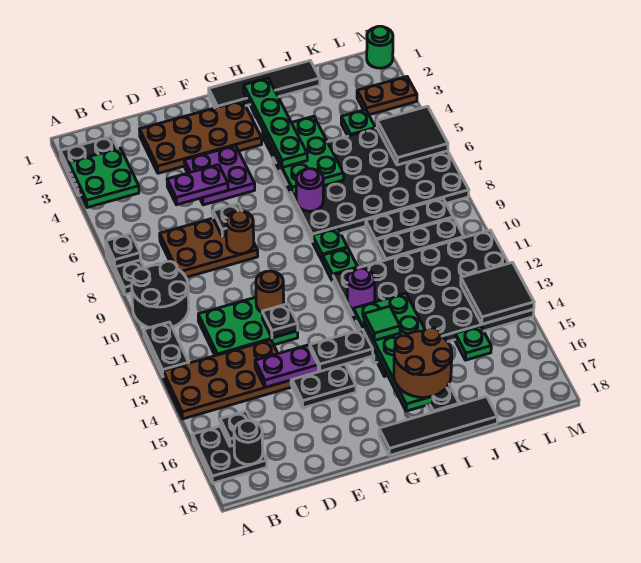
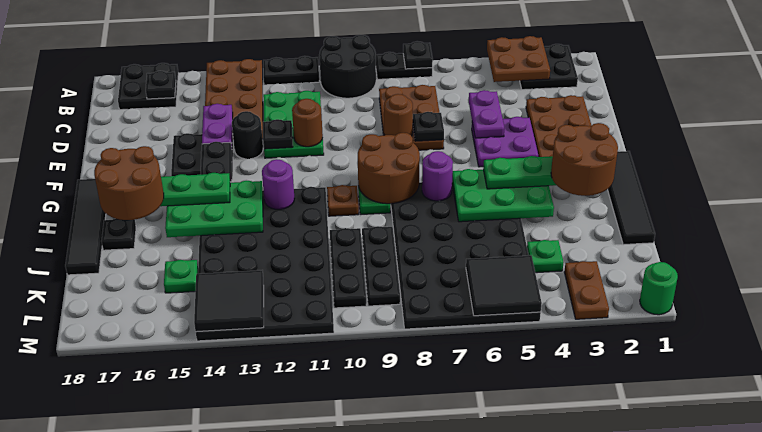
green 2x2 plate [69,148,139,208] -> brown 2x2 plate [487,36,550,82]
black 1x1 round brick [234,420,263,465] -> black 1x1 round brick moved to [232,111,263,159]
none -> brown 2x2 round brick [358,133,420,204]
none -> brown 2x2 round brick [551,123,618,196]
green 1x1 plate [323,248,358,281] -> brown 1x1 plate [327,185,359,216]
green 1x1 tile [364,306,400,341] -> none

